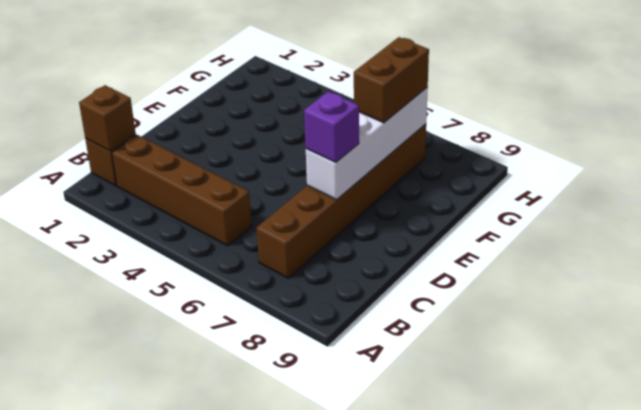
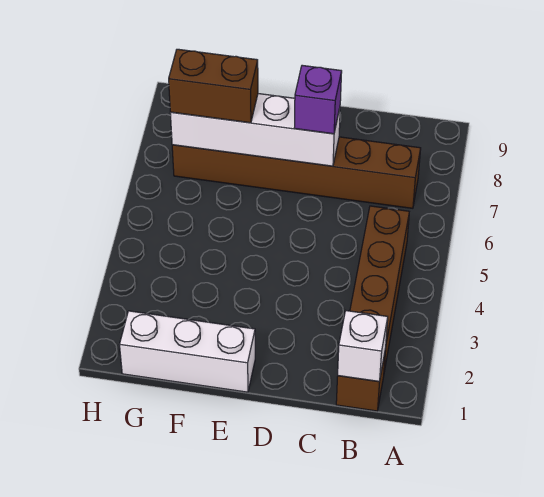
brown 1x1 brick [79,85,136,151] -> white 1x1 brick [338,311,388,382]
none -> white 1x3 brick [120,311,255,392]

